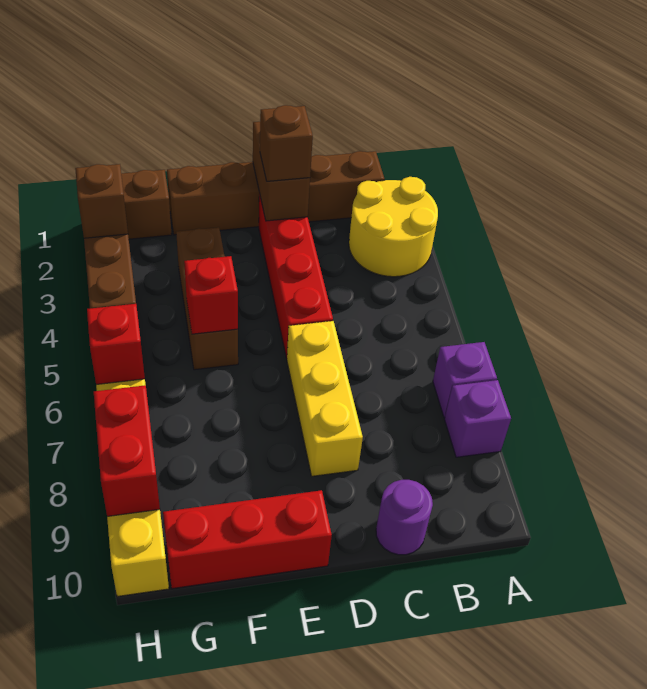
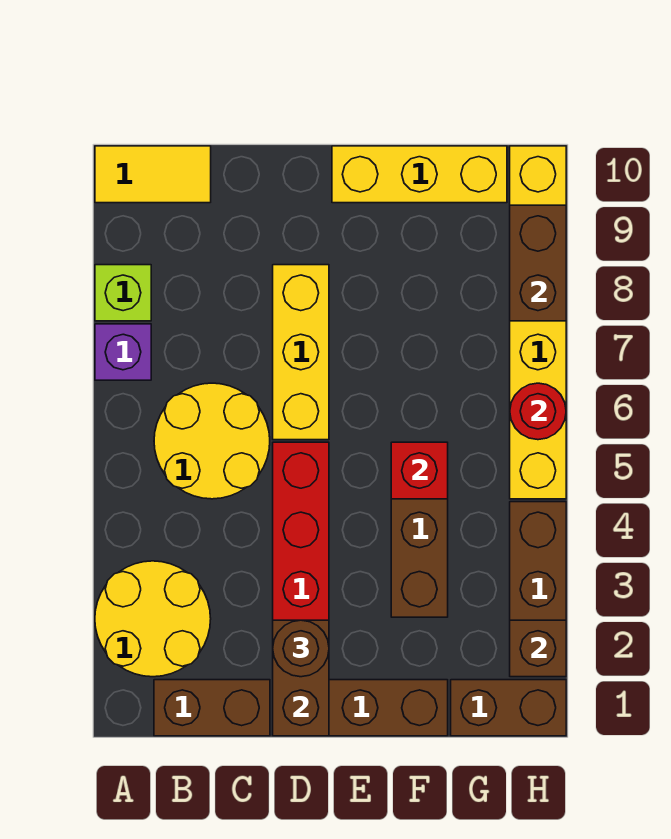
purple 1x1 brick [444,380,511,457] -> lime 1x1 brick [95,265,151,321]
none -> yellow 1x2 tile [95,146,211,203]
none -> yellow 2x2 round brick [154,383,270,499]
purple 1x1 round brick [376,480,433,555] -> none
brown 1x1 brick [260,105,313,181] -> brown 1x1 round brick [273,620,329,677]
red 1x3 brick [163,490,332,589] -> yellow 1x3 brick [332,146,507,203]
red 1x1 brick [87,304,145,384] -> red 1x1 round brick [510,383,566,440]
red 1x2 brick [94,385,160,516] -> brown 1x2 brick [510,205,566,321]

